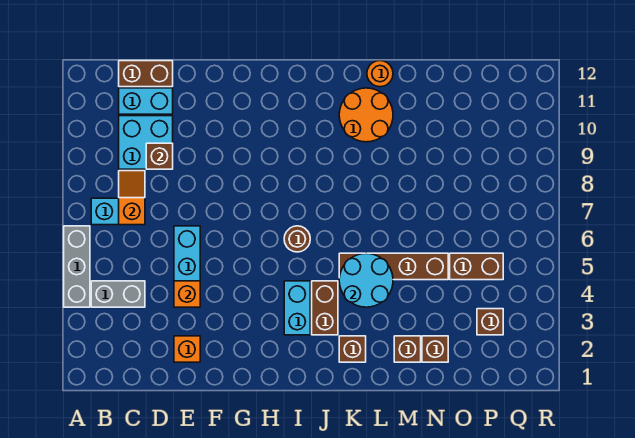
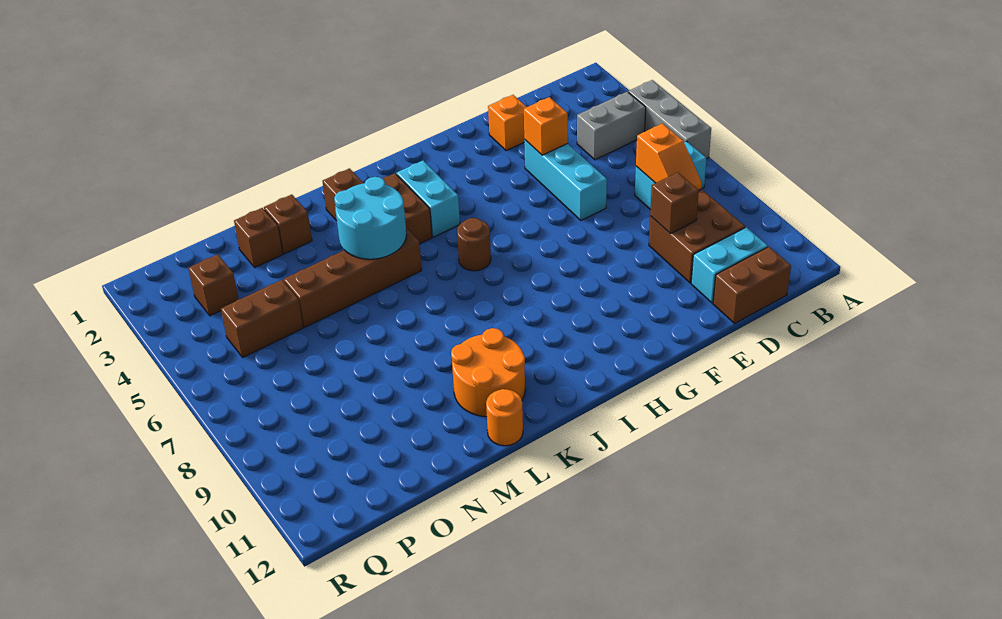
cyan 2x2 brick [119,116,173,169] -> brown 2x2 brick [649,190,745,283]

